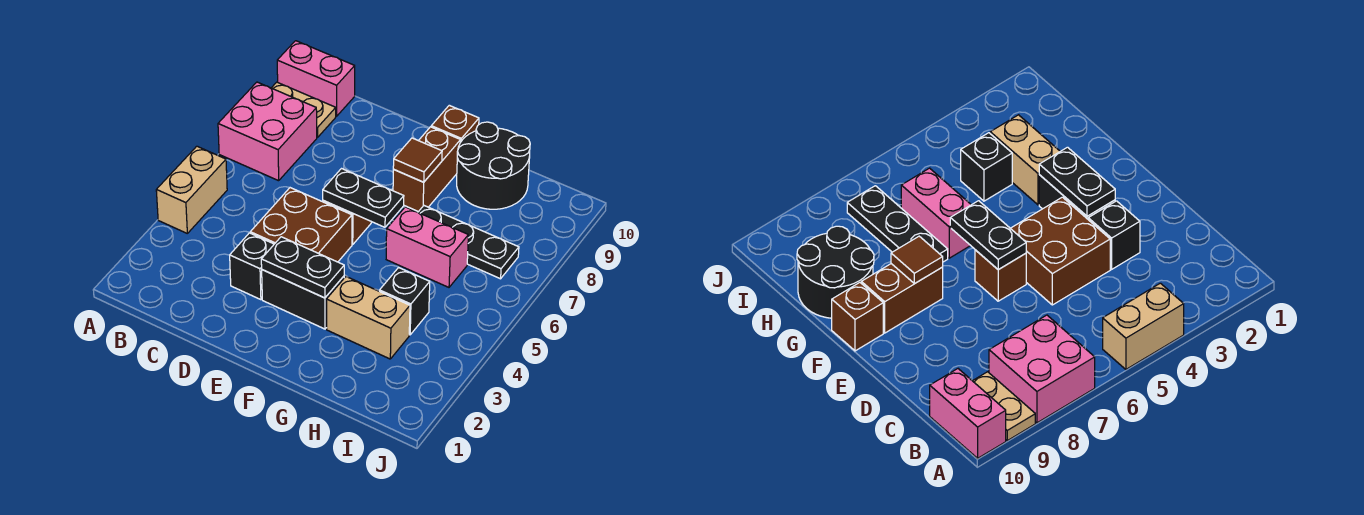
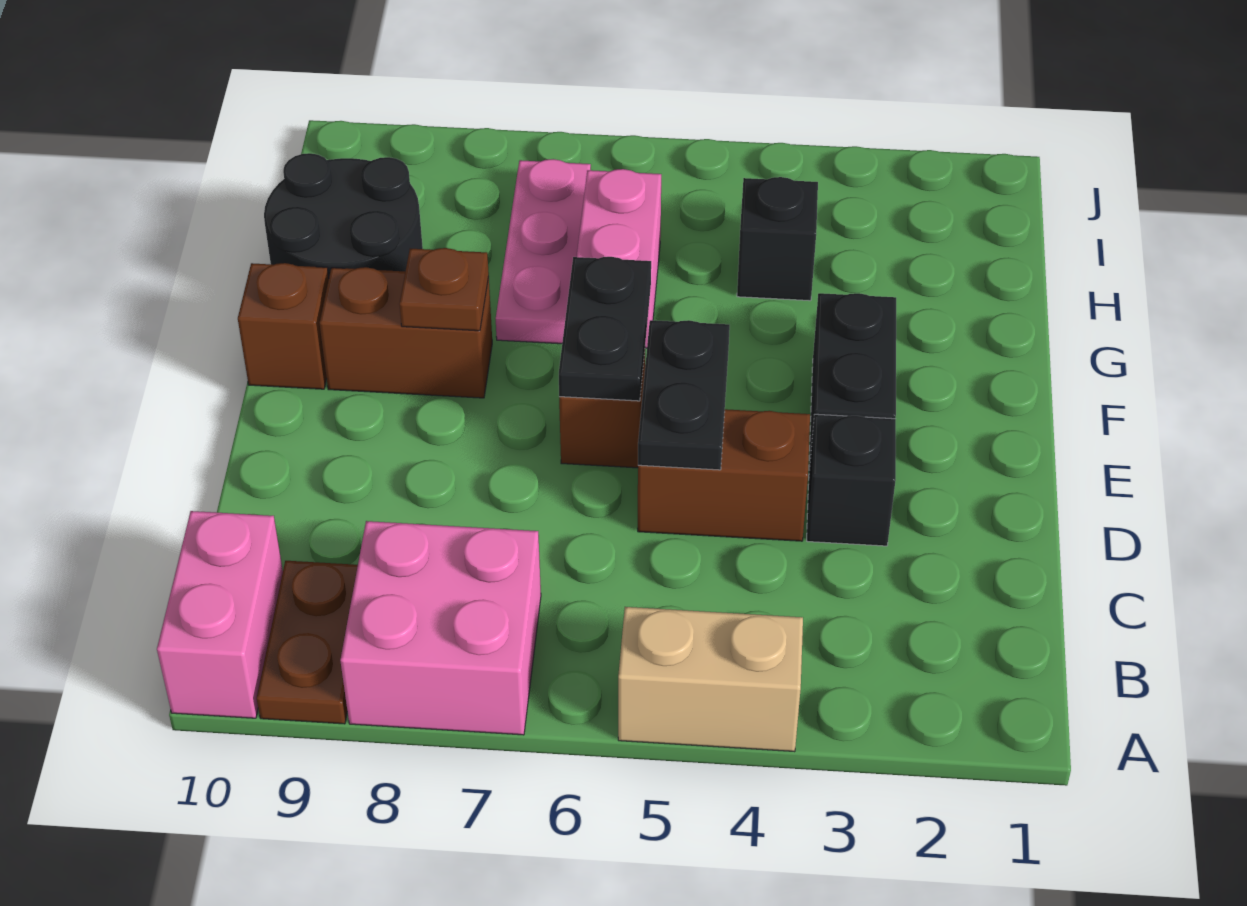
tan 1x2 plate [272,82,336,137] -> brown 1x2 plate [257,561,358,724]
brown 2x2 brick [250,188,352,262] -> brown 1x2 brick [638,409,810,541]
black 1x2 plate [261,237,344,298] -> black 1x2 plate moved to [638,320,730,470]
brown 1x1 tile [393,138,442,182] -> brown 1x1 plate [399,248,489,331]
tan 1x2 brick [326,277,410,359] -> none
black 1x3 plate [418,206,519,279] -> pink 1x3 plate [496,159,591,344]

